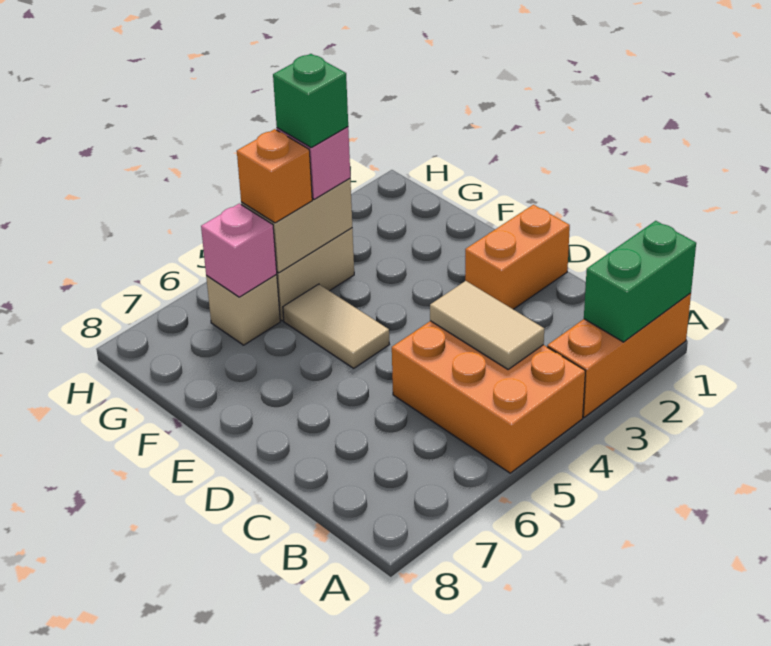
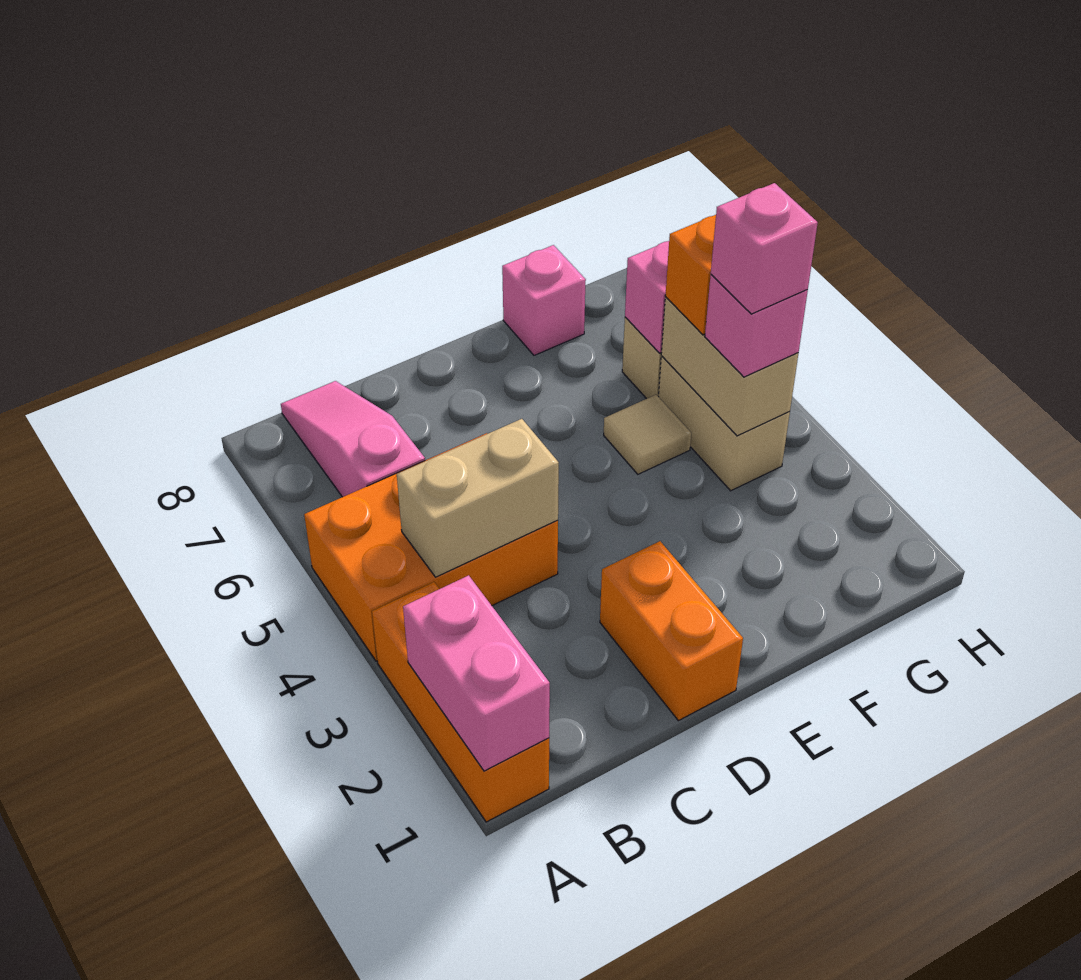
green 1x2 brick [584,221,696,342] -> pink 1x2 brick [403,575,550,771]
tan 1x2 tile [430,281,544,369] -> tan 1x2 brick [397,419,559,577]
none -> pink 1x3 slope [281,381,425,497]
tan 1x2 tile [283,284,389,368] -> tan 1x1 tile [604,395,691,474]
none -> pink 1x1 brick [502,245,586,355]
green 1x1 brick [273,54,348,148] -> pink 1x1 brick [711,183,818,314]

